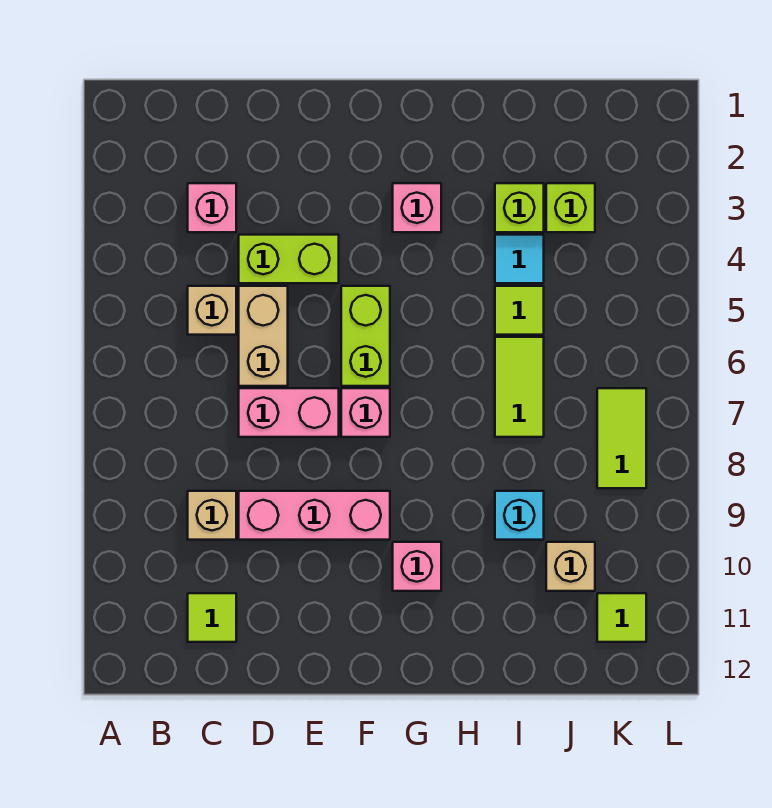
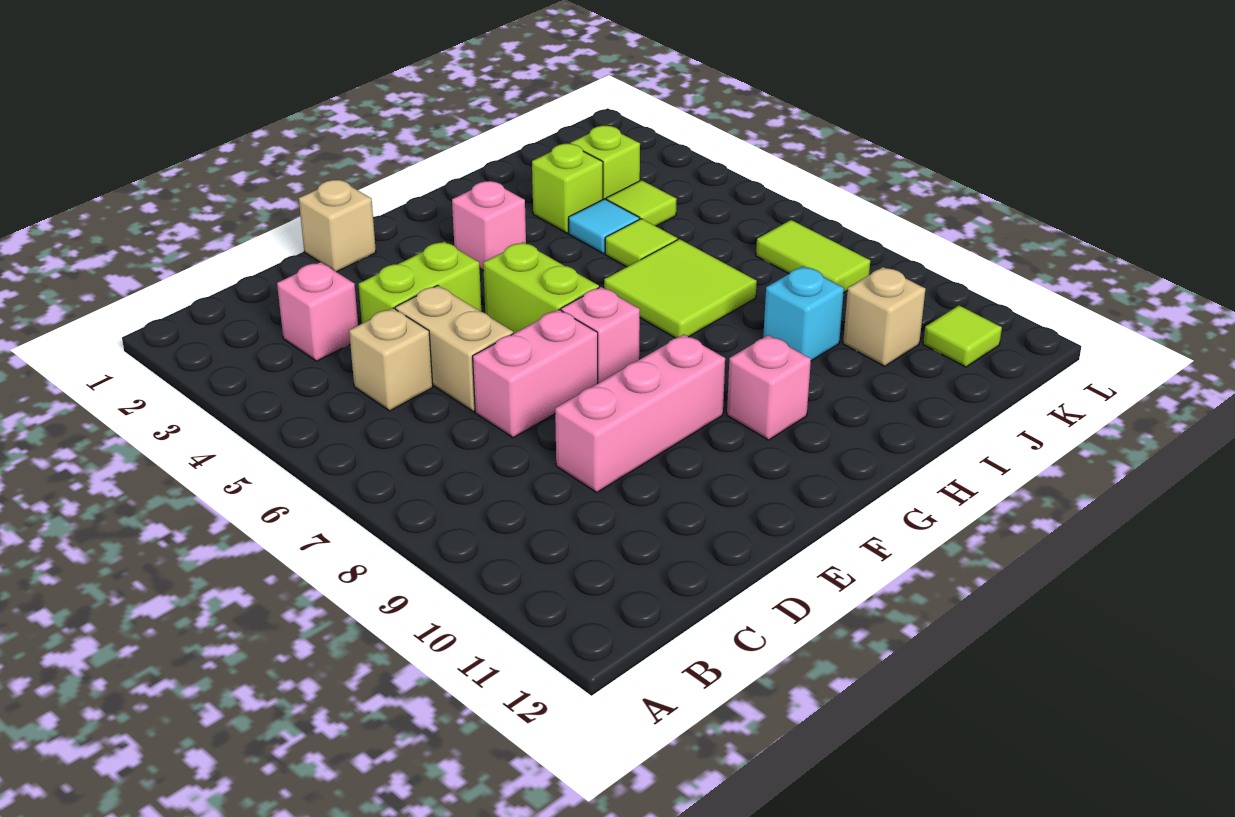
tan 1x1 brick [188,491,236,540] -> tan 1x1 brick moved to [299,180,376,272]
lime 1x1 tile [188,593,236,642] -> lime 1x1 tile moved to [606,180,677,226]
lime 1x2 tile [495,337,544,437] -> lime 2x2 tile [604,239,757,338]

